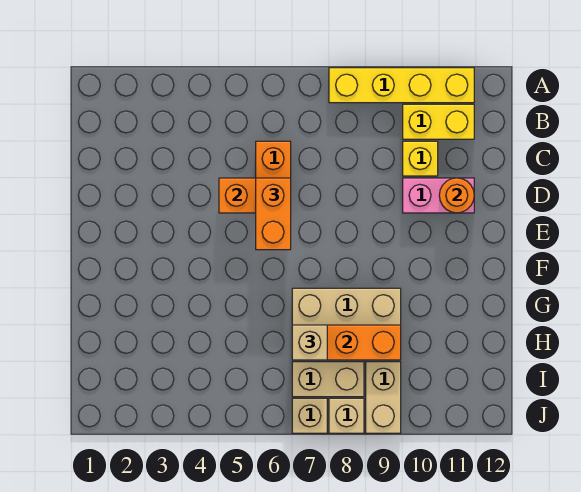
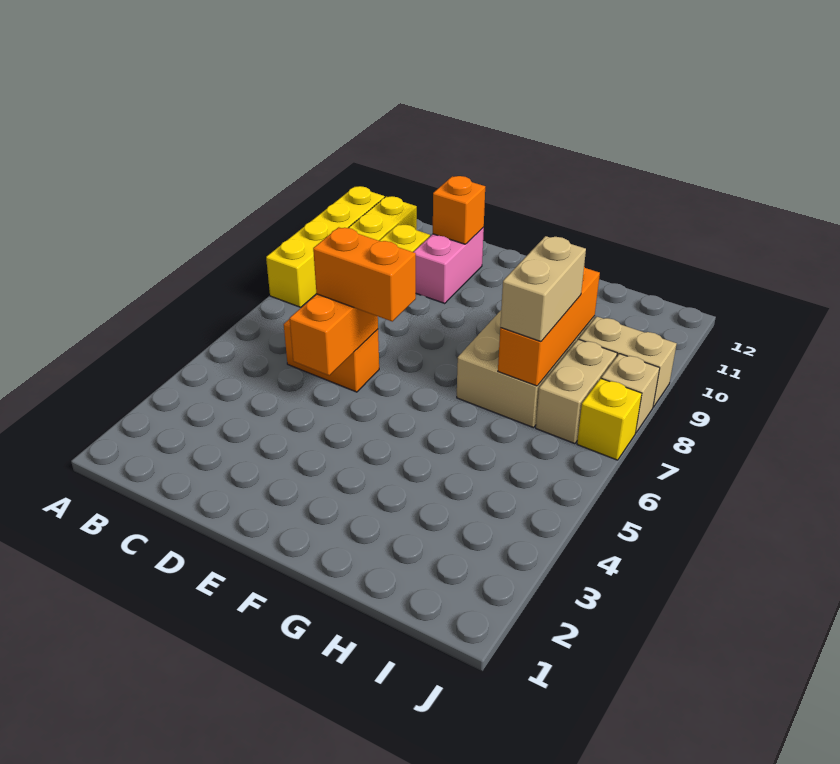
orange 1x1 round brick [439,178,474,213] -> orange 1x1 brick [433,176,485,244]
tan 1x1 brick [292,325,327,360] -> tan 1x2 brick [500,236,586,342]
tan 1x1 brick [292,398,327,433] -> yellow 1x1 brick [577,379,642,460]

